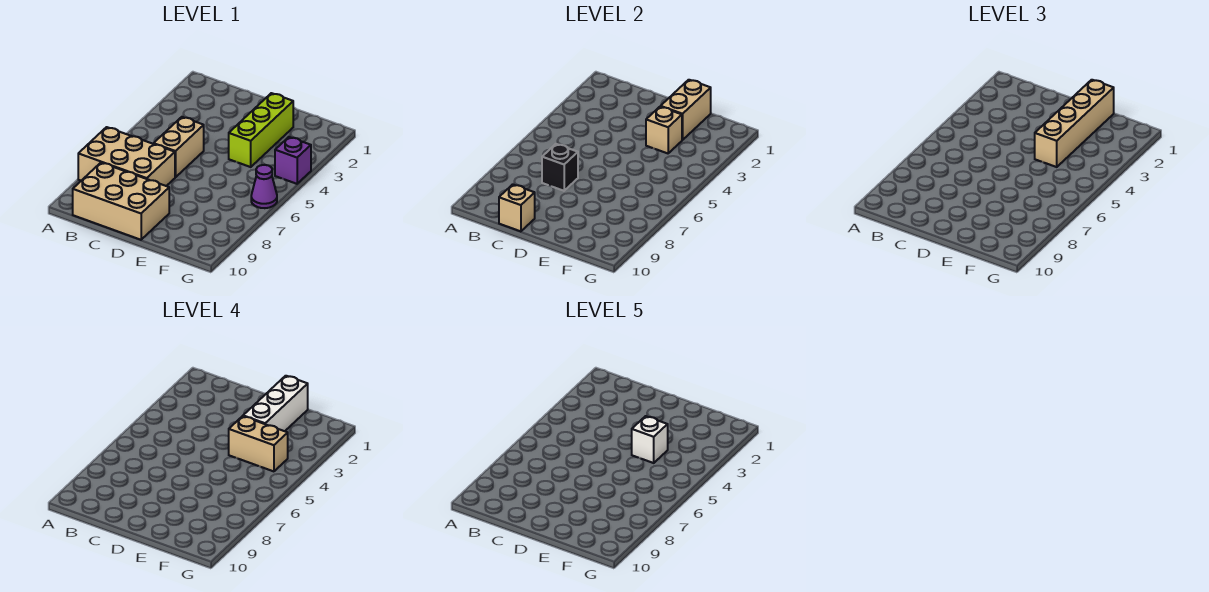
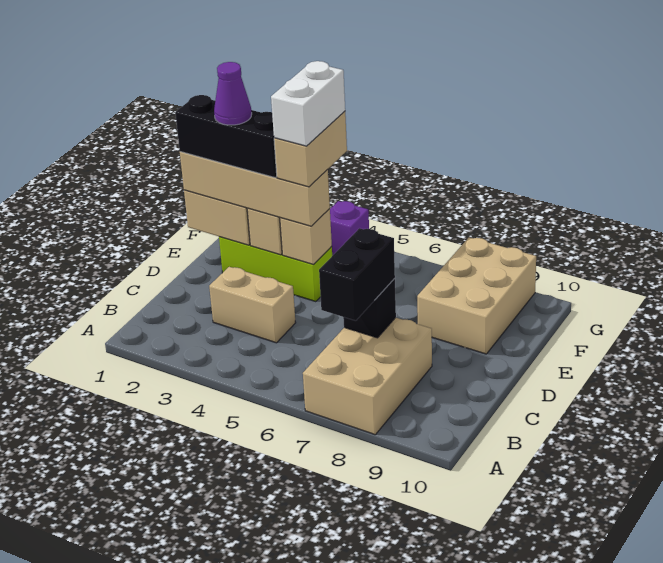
none -> black 1x2 brick [319,228,395,321]
tan 2x3 brick [73,163,169,240] -> tan 2x3 brick moved to [417,237,536,354]
tan 1x2 brick [154,117,204,177] -> tan 1x2 brick moved to [209,267,296,343]
tan 1x1 brick [499,184,535,231] -> tan 1x1 brick moved to [280,209,332,265]
white 1x3 brick [243,376,308,431] -> black 1x3 brick [175,95,277,178]
white 1x1 brick [632,416,668,463] -> white 1x2 brick [271,61,345,146]
purple 1x1 cone [251,165,277,208] -> purple 1x1 cone moved to [214,62,252,125]

